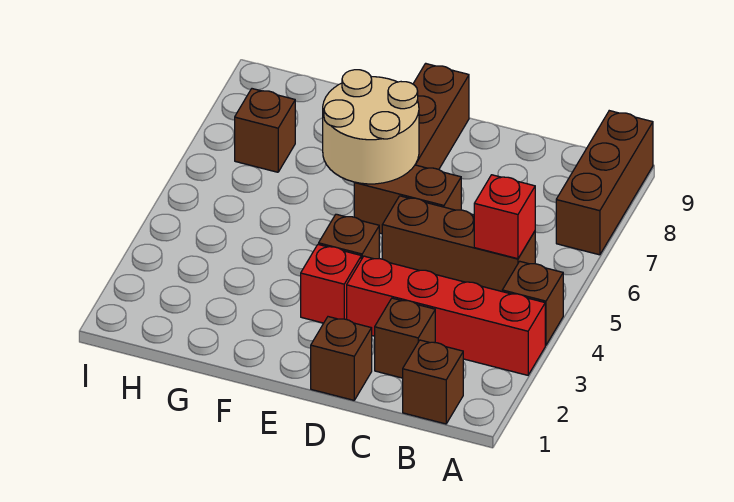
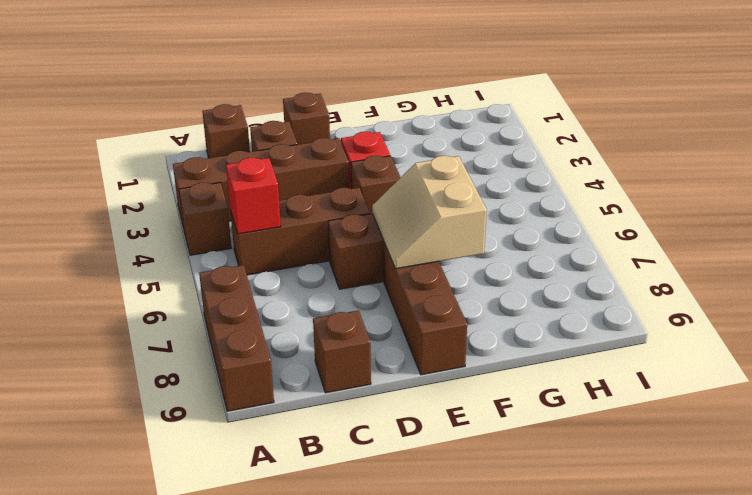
red 1x4 brick [347,256,545,375] -> brown 1x4 brick [173,138,349,224]
tan 2x2 round brick [323,70,419,184] -> tan 2x2 slope [372,156,487,269]
brown 1x1 brick [235,89,295,172] -> brown 1x1 brick moved to [313,310,371,393]

